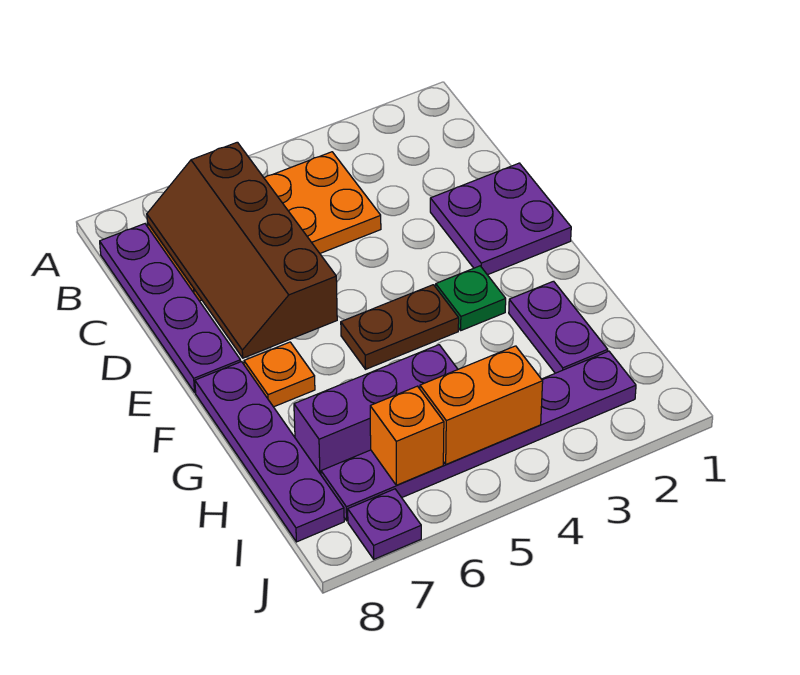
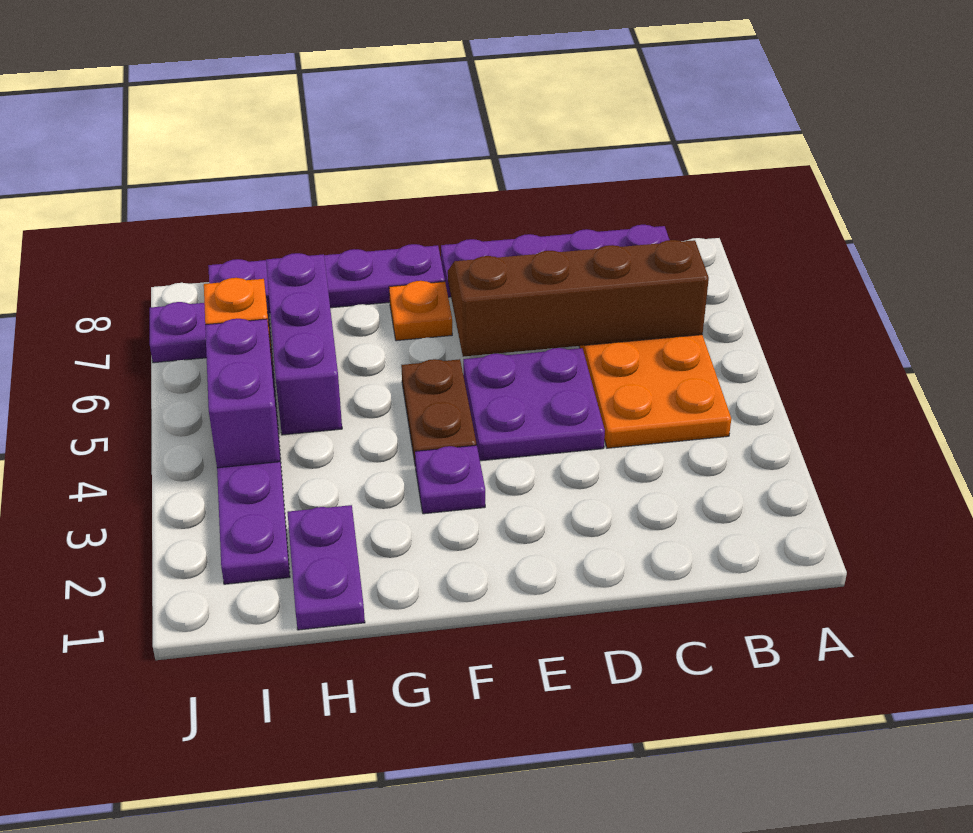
purple 2x2 plate [430,163,571,275] -> purple 2x2 plate moved to [463,348,605,461]
green 1x1 plate [436,266,506,330] -> purple 1x1 plate [415,445,485,514]
purple 1x2 plate [509,281,608,373] -> purple 1x2 plate turned to [287,505,365,630]
orange 1x2 brick [420,346,543,465] -> purple 1x2 brick [205,319,280,468]

